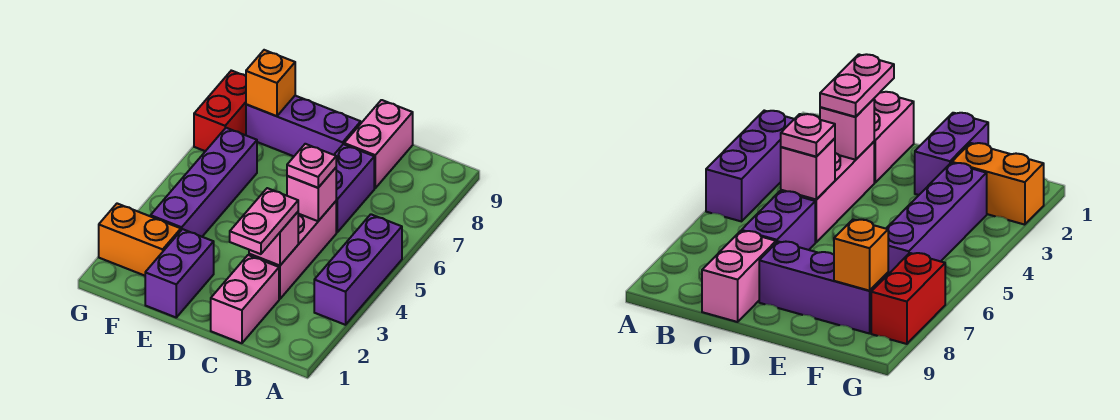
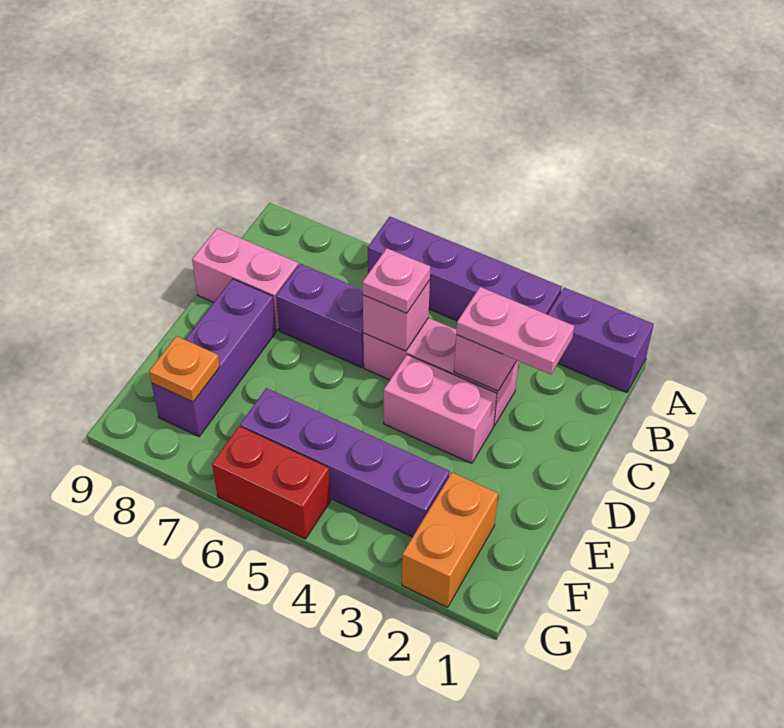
purple 1x3 brick [314,214,402,325] -> purple 1x4 brick [368,217,562,321]
pink 1x2 brick [211,255,279,343] -> pink 1x2 brick moved to [384,355,497,463]
purple 1x2 brick [145,229,214,317] -> purple 1x2 brick moved to [548,287,654,392]
orange 1x1 brick [246,50,295,116] -> orange 1x1 plate [149,336,220,402]
red 1x2 brick [194,71,246,151] -> red 1x2 brick moved to [212,426,331,539]

